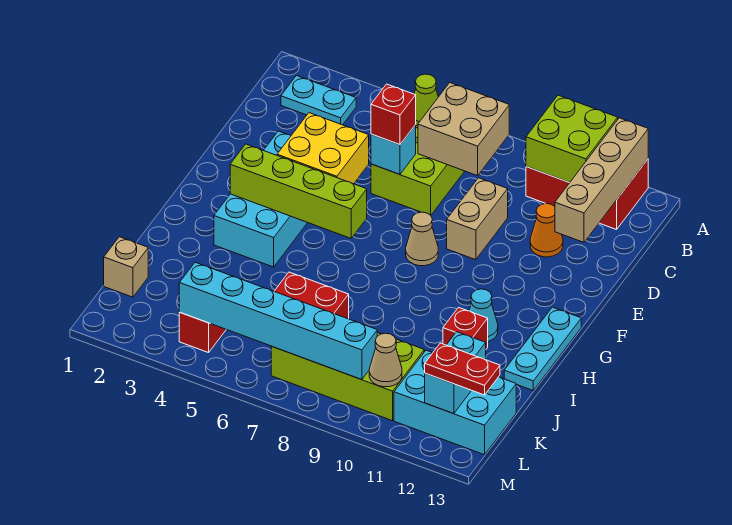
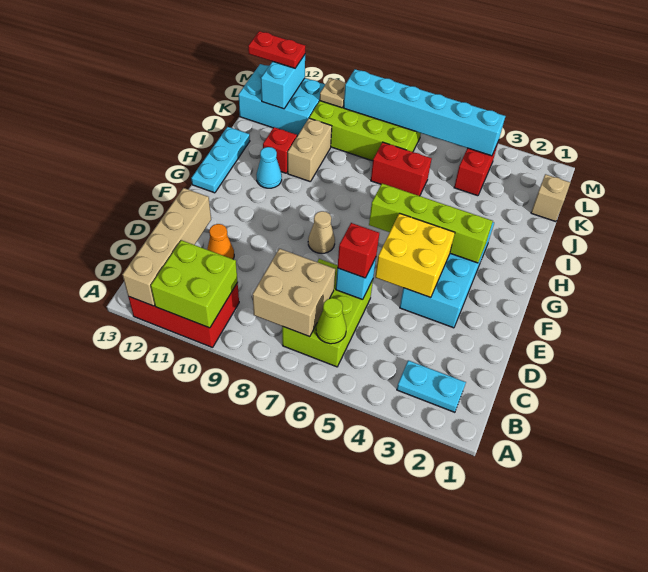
tan 1x2 brick [447,178,508,260] -> tan 1x2 brick moved to [288,118,332,182]
tan 1x1 cone [369,333,402,387] -> tan 1x1 plate [320,78,346,108]

